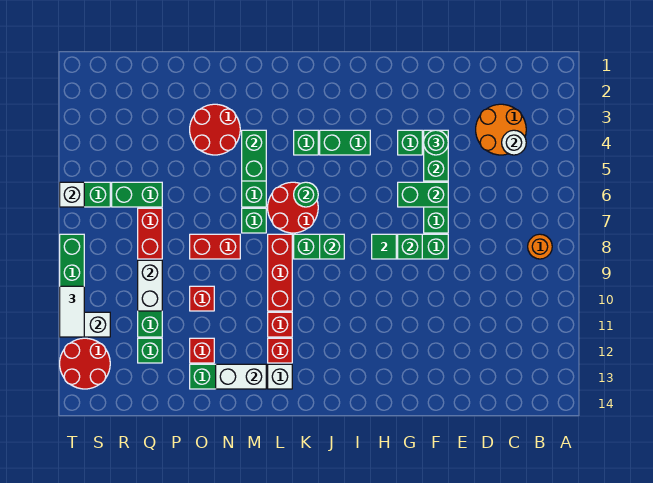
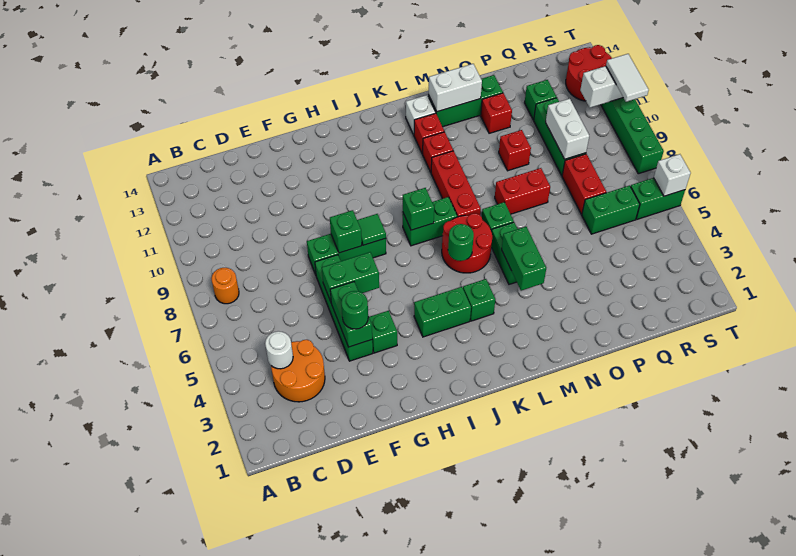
red 2x2 round brick [190,104,240,155] -> none

